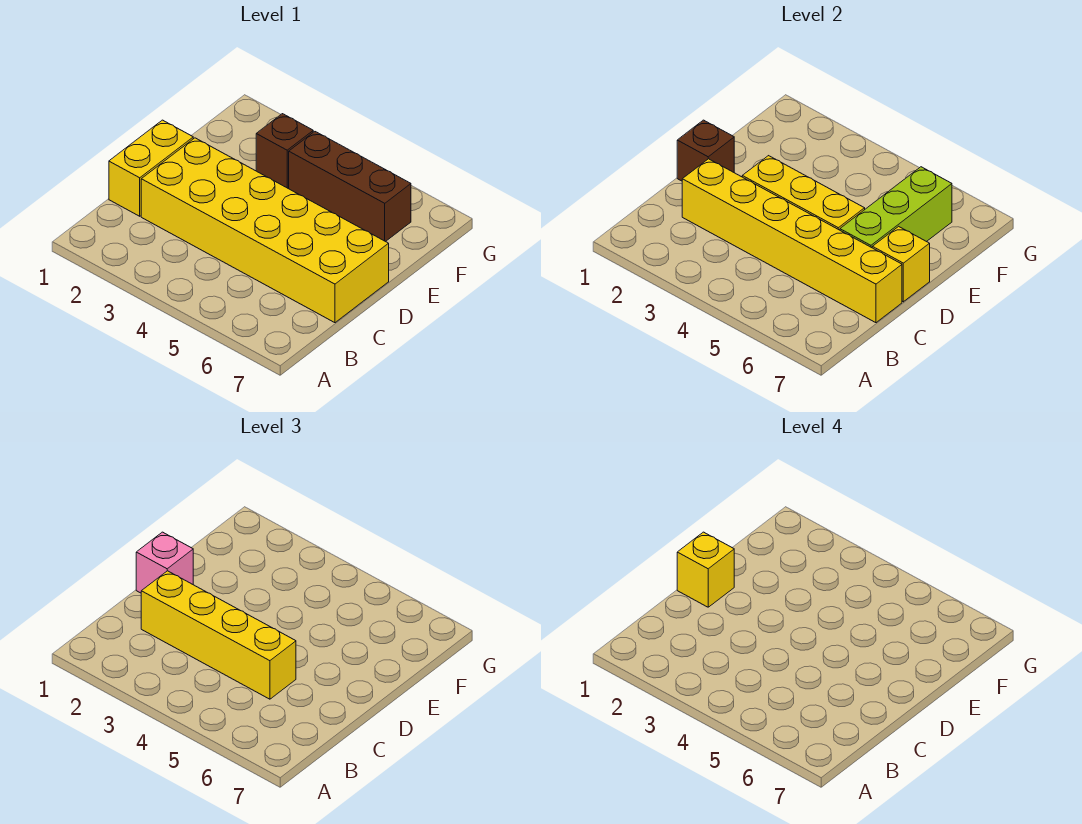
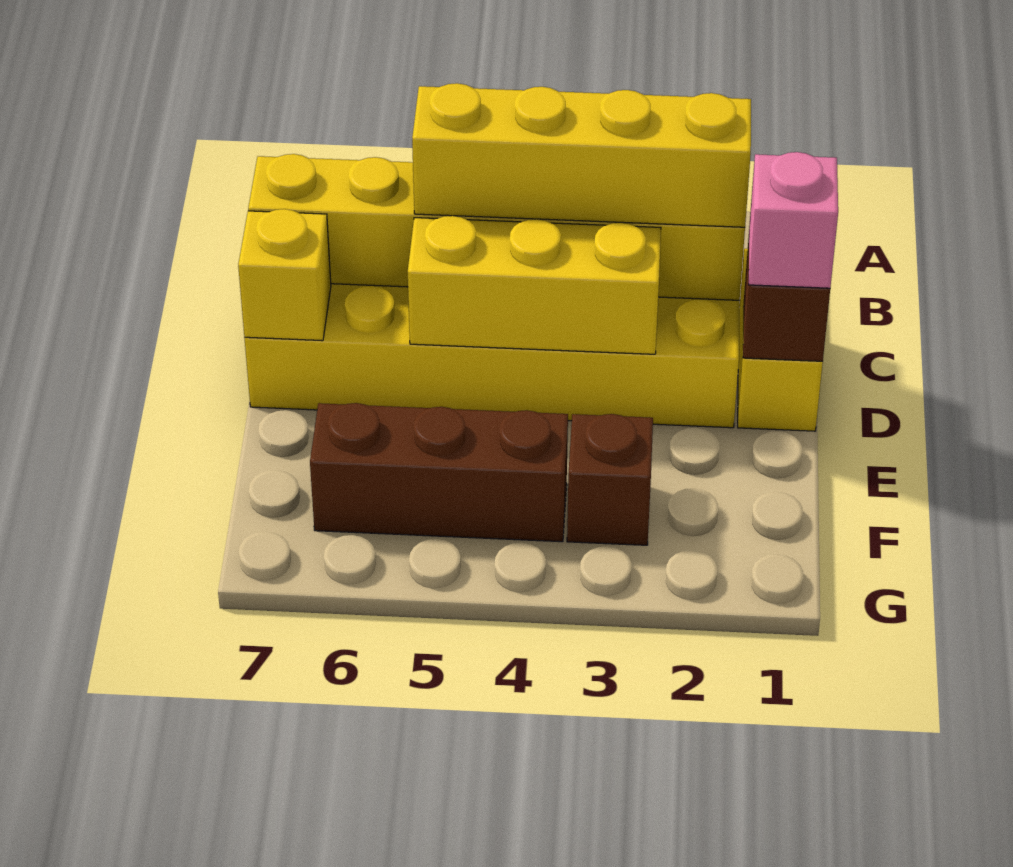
yellow 1x1 brick [677,532,734,607] -> none
lime 1x3 brick [840,167,952,248] -> none

